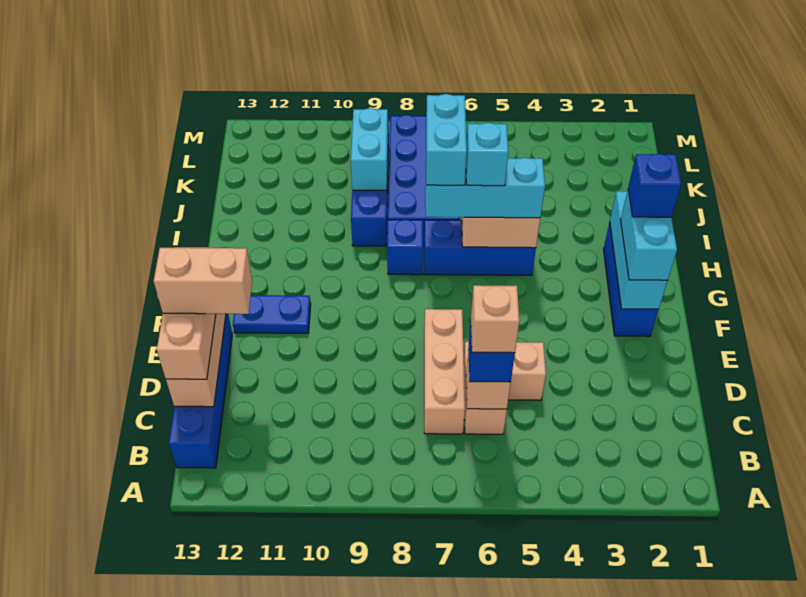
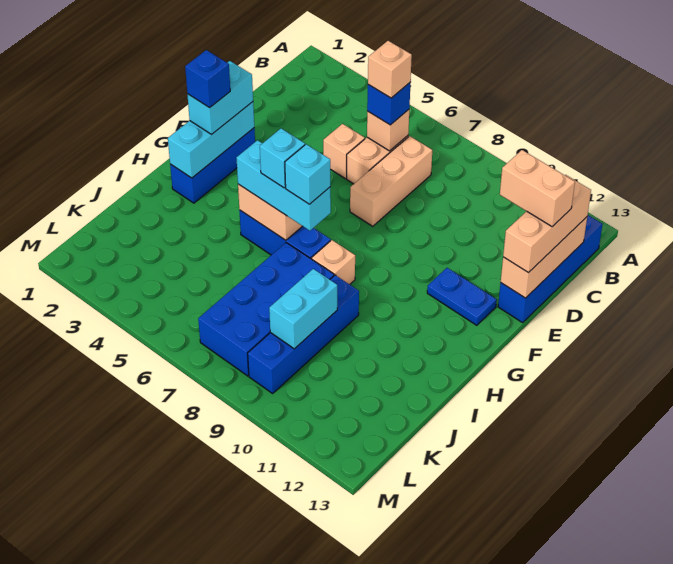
cyan 1x2 brick [426,94,467,185] -> cyan 1x1 brick [285,144,330,204]
blue 1x1 brick [387,219,423,275] -> tan 1x1 brick [312,240,355,284]

